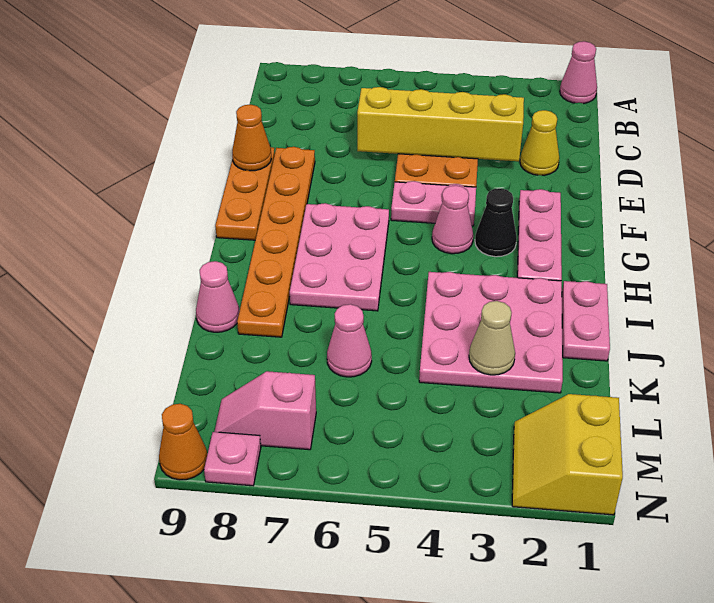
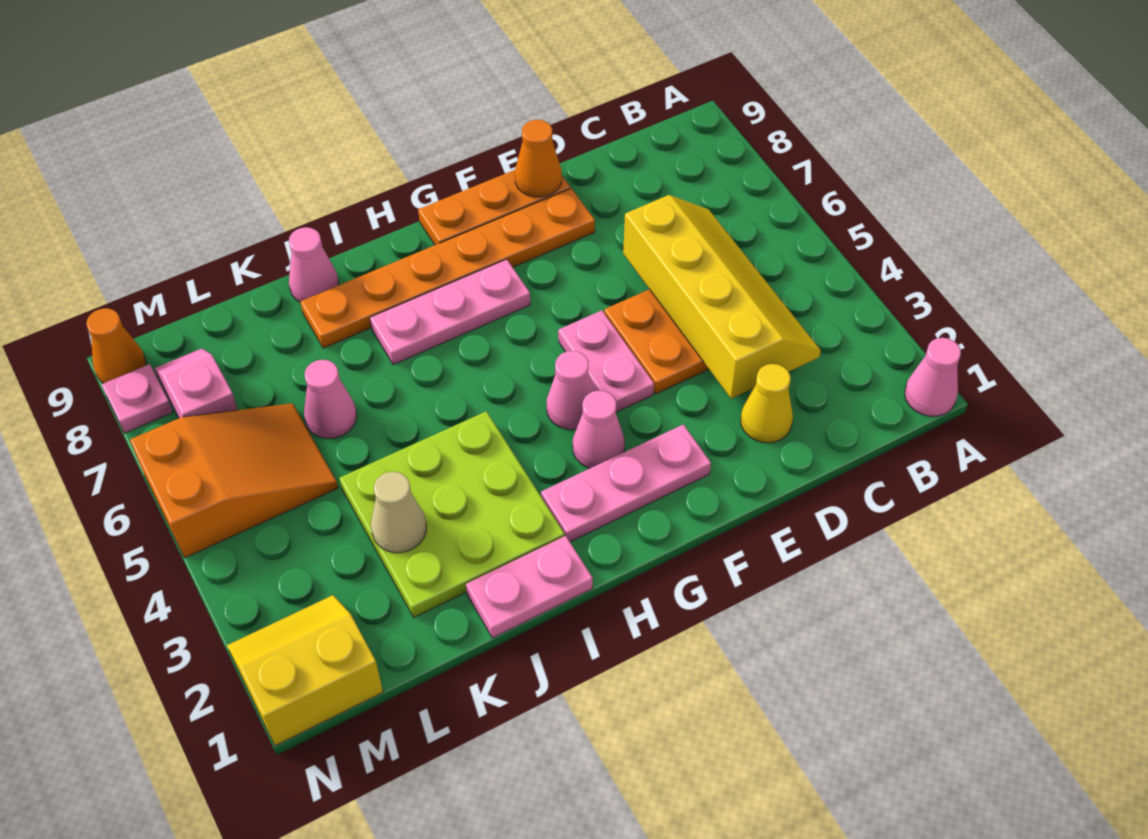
black 1x1 cone [475,188,517,257] -> pink 1x1 cone [573,391,625,468]
pink 2x3 plate [290,203,389,311] -> pink 1x3 plate [370,259,530,365]
pink 3x3 plate [419,272,563,393] -> lime 3x3 plate [340,411,565,617]
none -> orange 2x3 slope [130,403,338,558]

